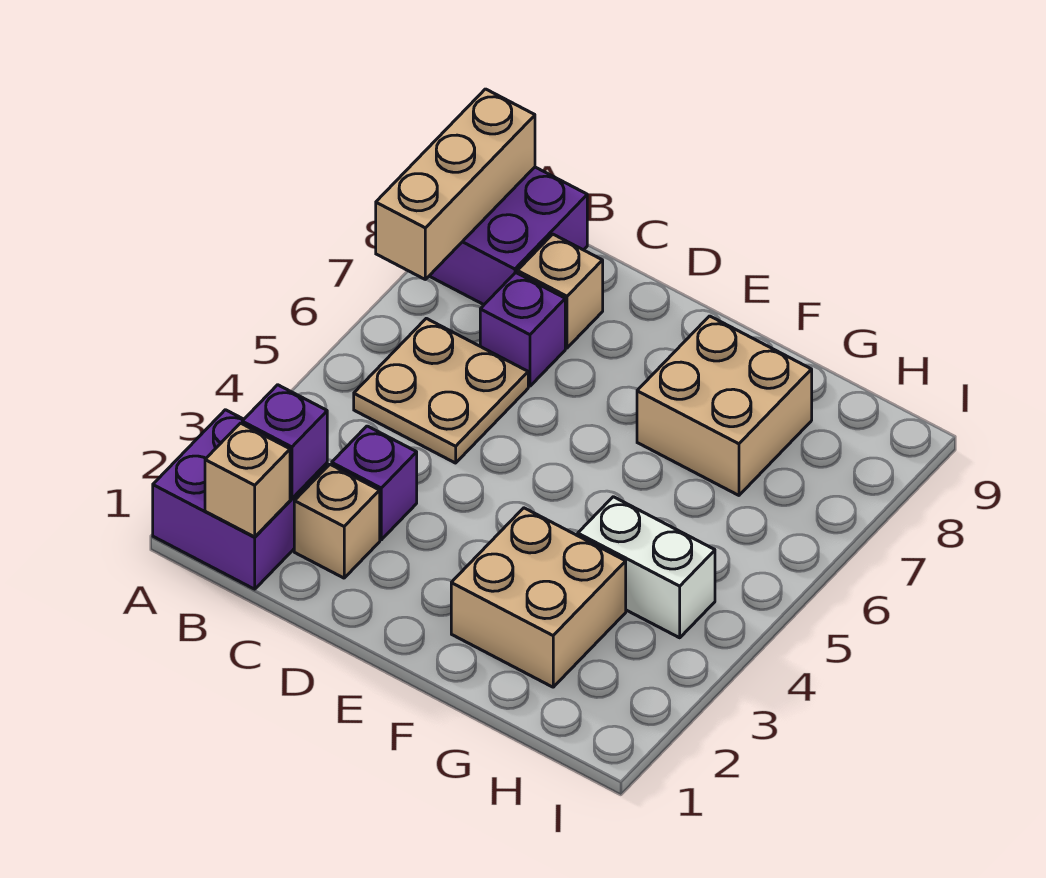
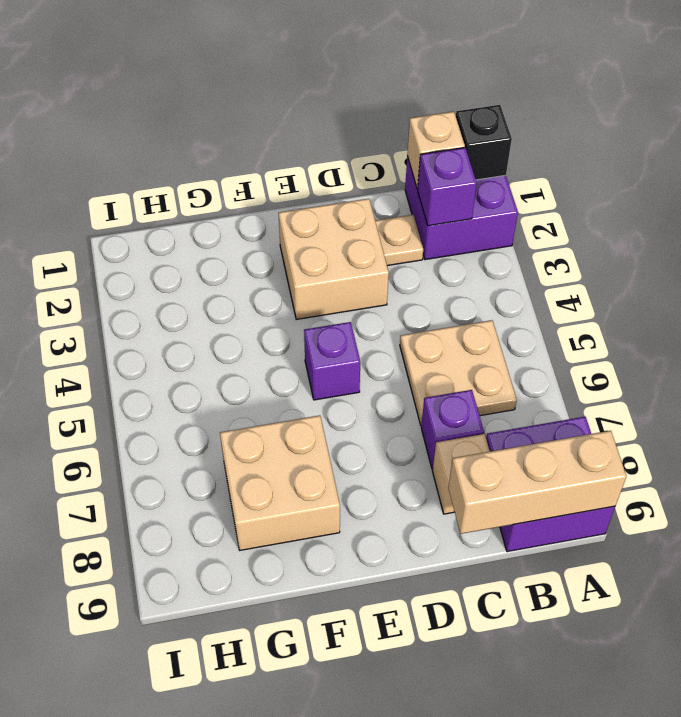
none -> black 1x1 brick [456,105,512,180]
tan 1x3 brick [376,89,535,279] -> tan 1x3 brick turned to [448,431,626,534]
tan 1x1 brick [294,465,380,578] -> tan 1x1 plate [375,215,423,266]
purple 1x1 brick [332,426,417,540] -> purple 1x1 brick moved to [304,322,360,400]
tan 2x2 brick [451,508,626,687] -> tan 2x2 brick moved to [278,199,389,320]
white 1x2 brick [578,497,715,638] -> none

